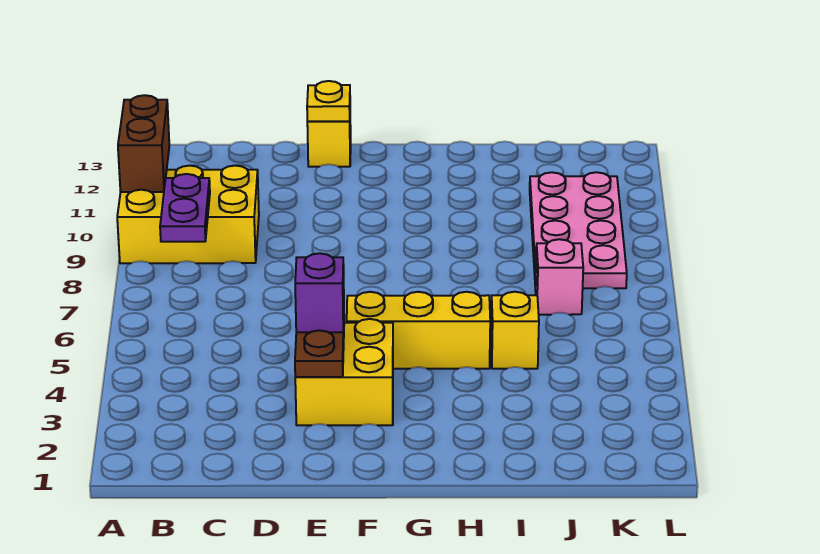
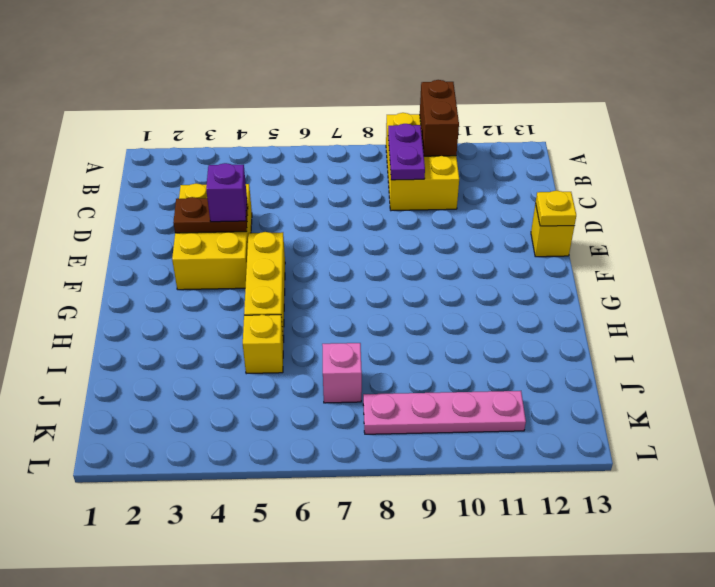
brown 1x2 brick [118,95,169,192] -> brown 1x2 brick turned to [420,80,459,156]
purple 1x2 plate [160,174,210,242] -> purple 1x2 plate turned to [388,124,425,180]
yellow 2x2 brick [295,319,393,425] -> yellow 2x3 brick [172,183,252,290]
pink 2x4 plate [530,172,627,288] -> pink 1x4 plate [363,391,526,434]

